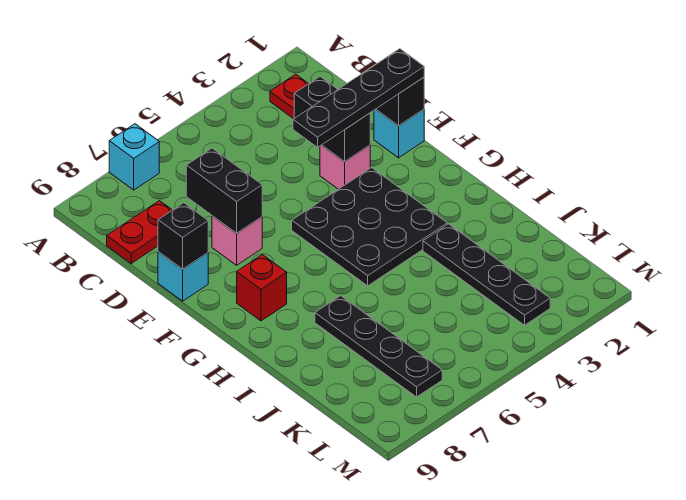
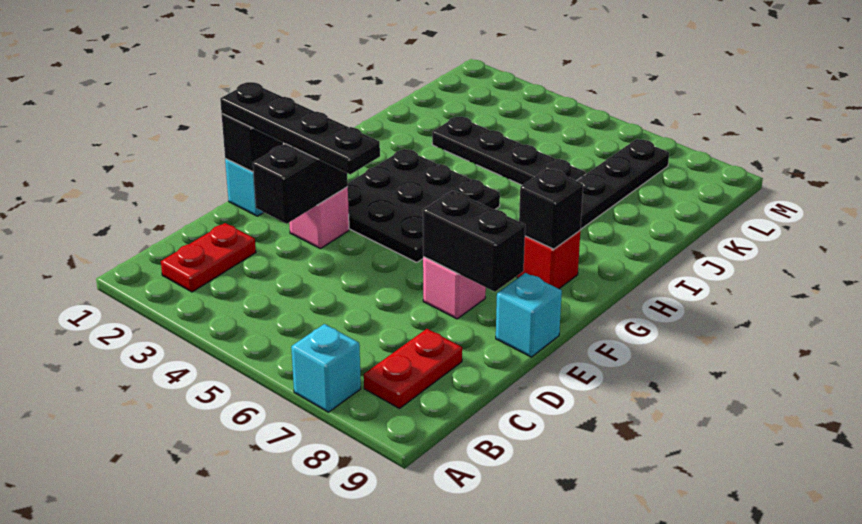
red 1x2 plate [107,201,172,263] -> red 1x2 plate turned to [364,329,462,408]
black 1x2 brick [186,148,262,233] -> black 1x2 brick turned to [423,191,525,292]
black 1x1 brick [158,203,208,269] -> black 1x1 brick moved to [519,168,583,249]
black 1x4 plate [423,224,550,325] -> black 1x4 plate turned to [432,116,586,185]

